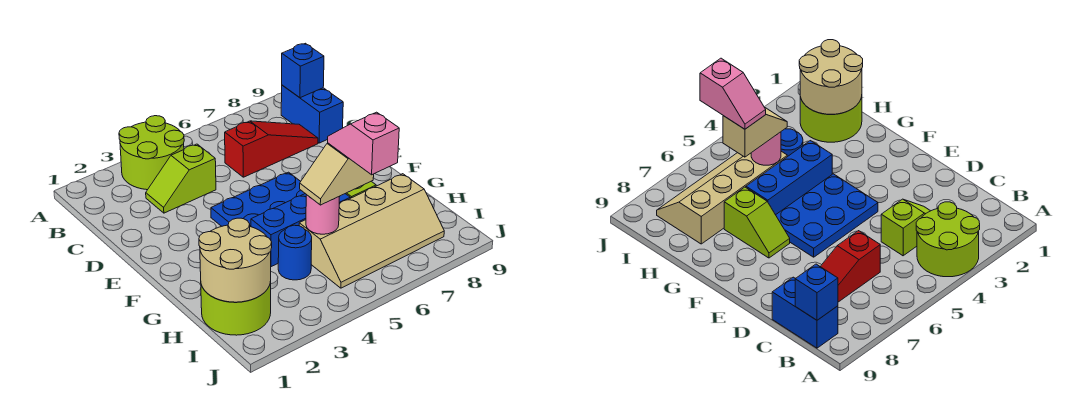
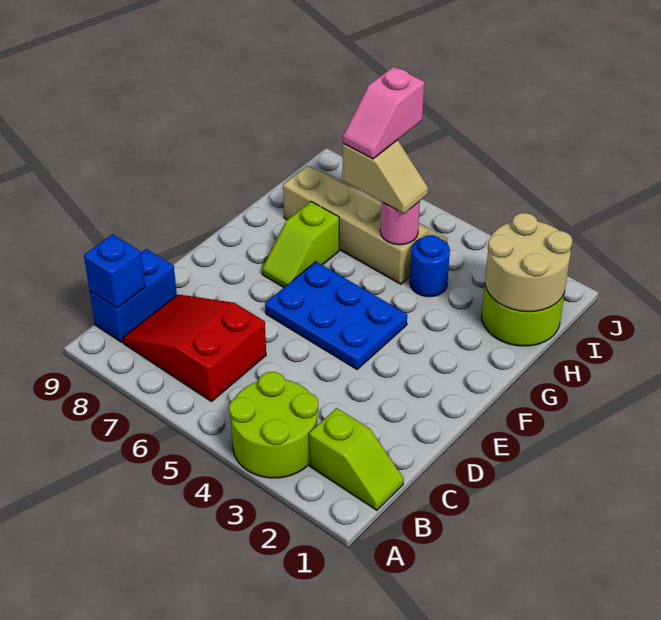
lime 1x2 slope [146,144,216,213] -> lime 1x2 slope moved to [309,408,404,510]
red 1x3 slope [225,121,318,177] -> red 2x3 slope [123,294,266,401]
blue 1x3 brick [251,194,350,267] -> none

